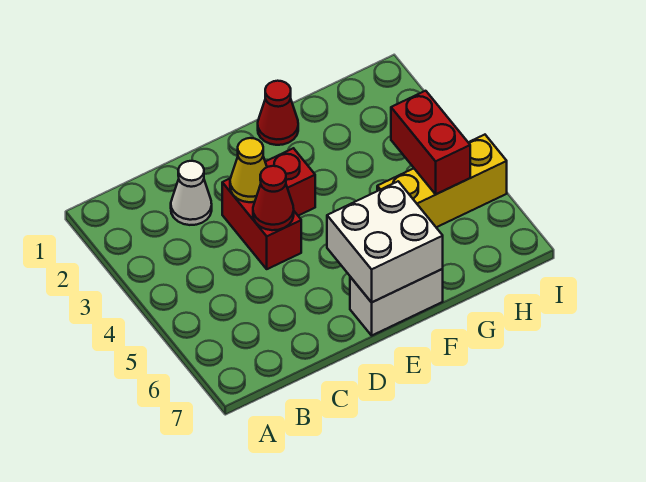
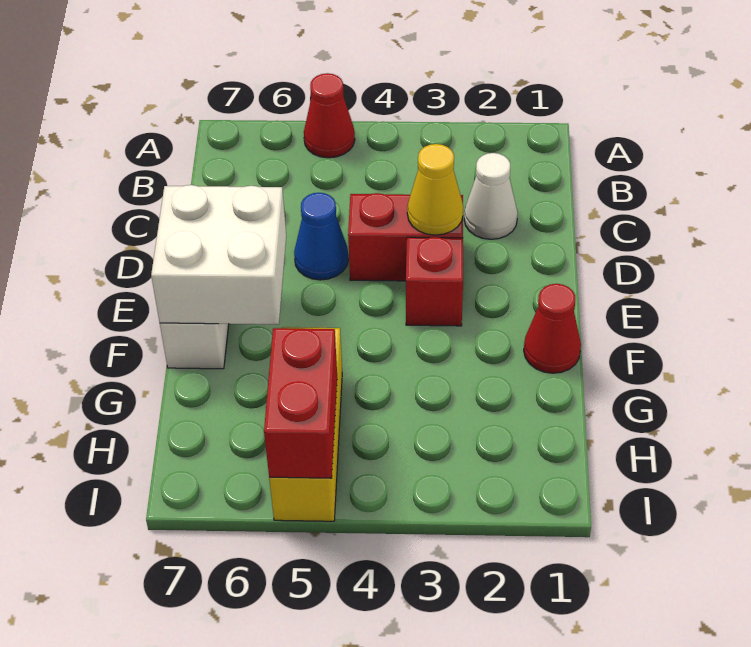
red 1x1 cone [253,166,294,230] -> red 1x1 cone moved to [304,73,355,158]
none -> blue 1x1 cone [294,193,348,280]
red 1x2 brick [391,91,470,194] -> red 1x2 brick turned to [264,328,337,478]

